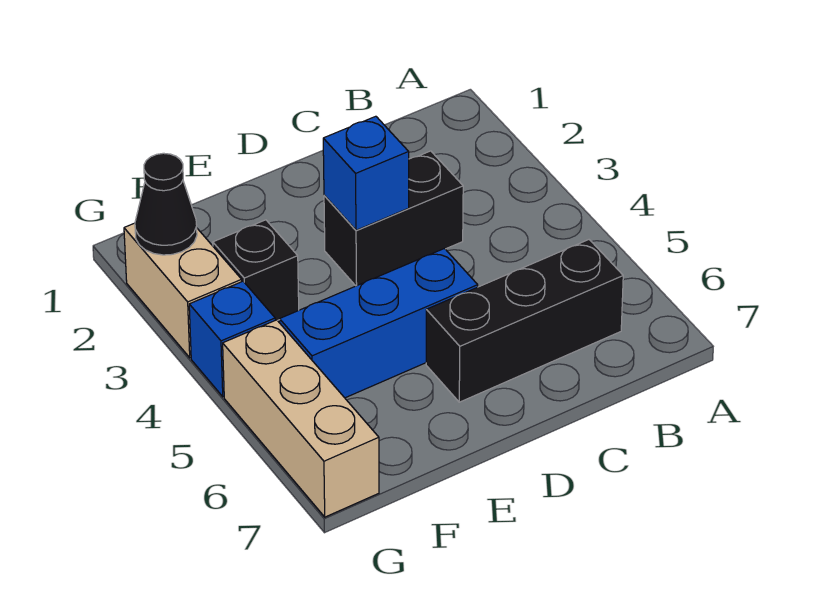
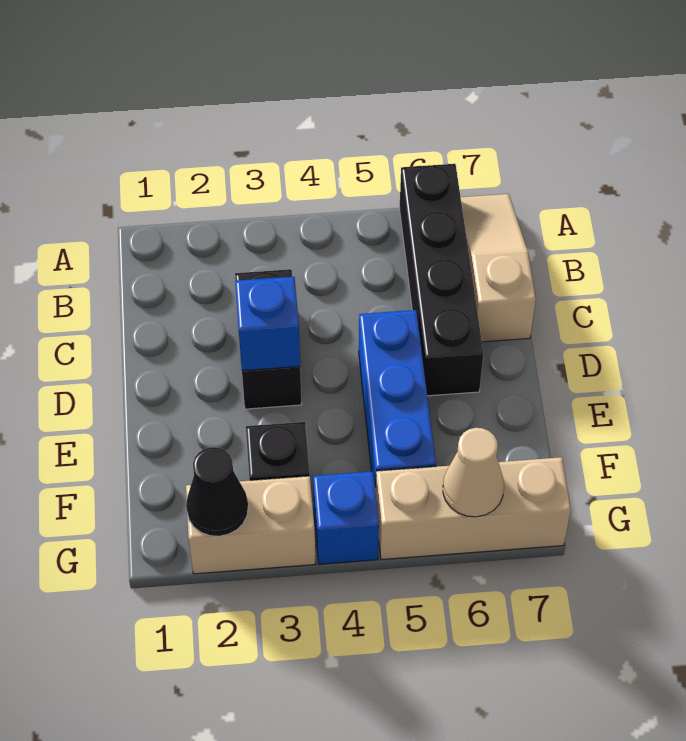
none -> tan 1x3 slope [461,194,536,342]
black 1x3 brick [426,240,623,402] -> black 1x4 brick [400,164,483,396]
none -> tan 1x1 cone [443,428,504,517]

